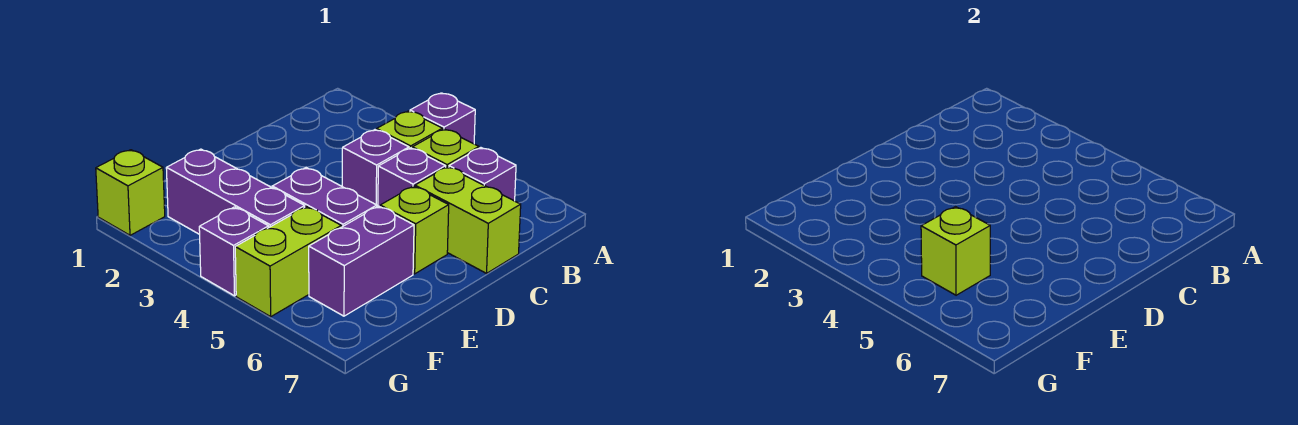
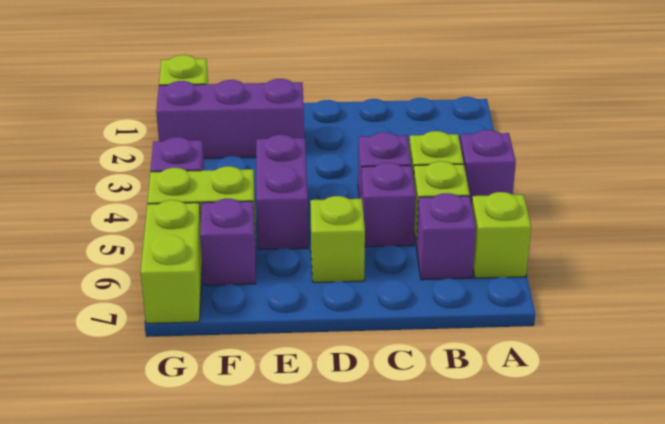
lime 1x2 brick [415,167,521,273] -> lime 1x2 brick moved to [141,200,202,323]
purple 1x2 brick [309,206,414,316] -> purple 1x1 brick [200,199,256,285]
purple 1x3 brick [166,149,305,234] -> purple 1x3 brick turned to [156,79,304,158]
lime 1x1 brick [921,207,990,295] -> lime 1x1 brick moved to [472,192,531,278]

